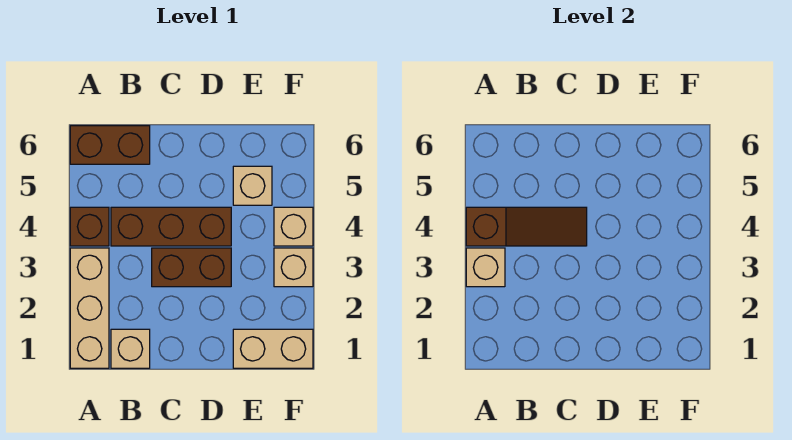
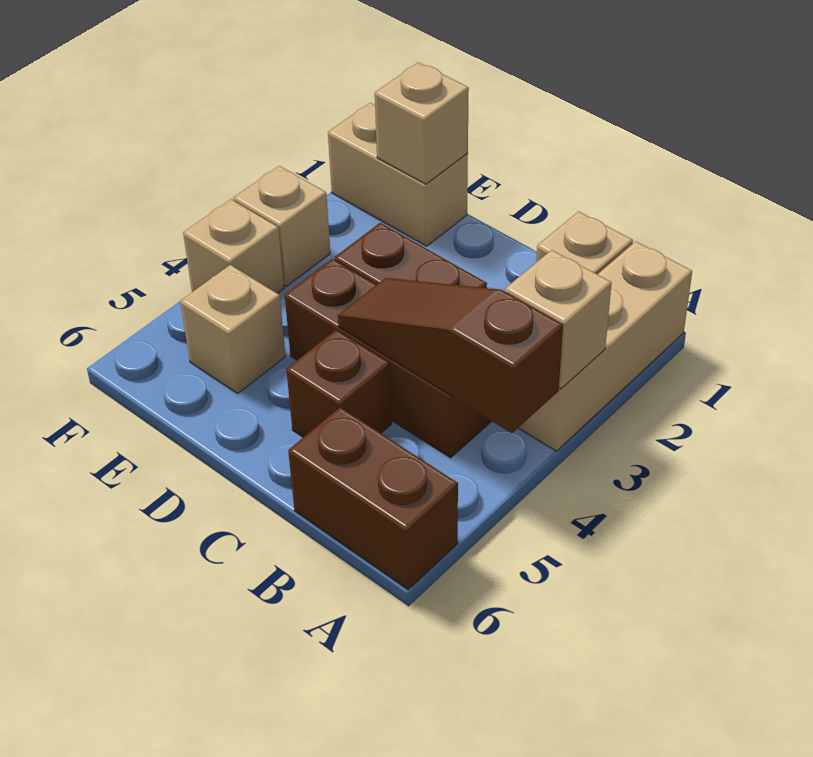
brown 1x1 brick [70,207,109,246] -> brown 1x1 brick moved to [286,330,392,437]
none -> tan 1x1 brick [375,62,469,184]

